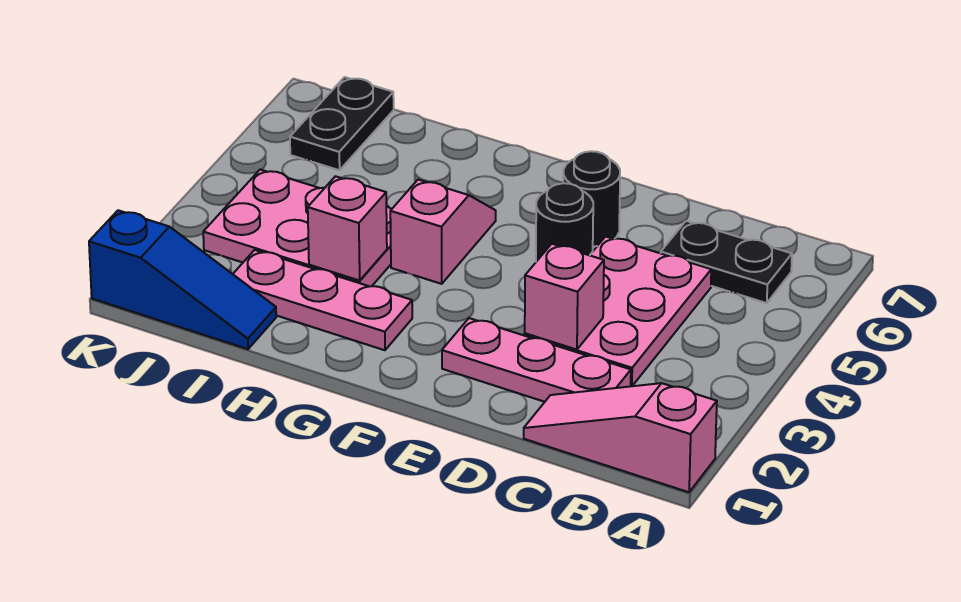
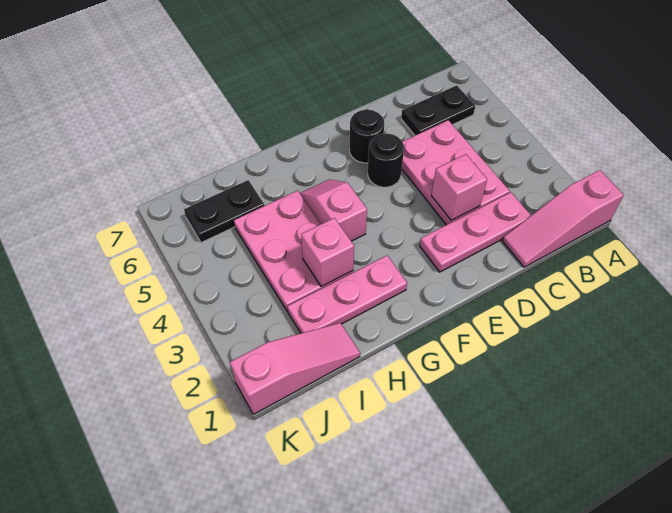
pink 2x3 plate [203,170,392,286] -> pink 2x3 plate turned to [234,191,353,311]
blue 1x3 slope [89,210,276,349] -> pink 1x3 slope [230,323,360,414]
black 1x2 plate [290,77,394,170] -> black 1x2 plate turned to [184,180,265,243]

